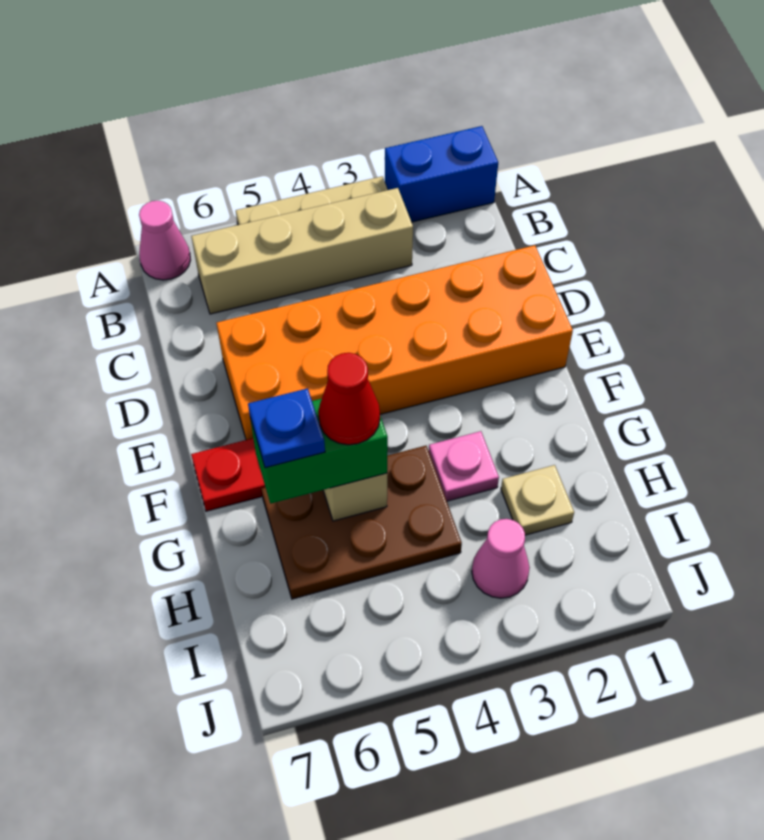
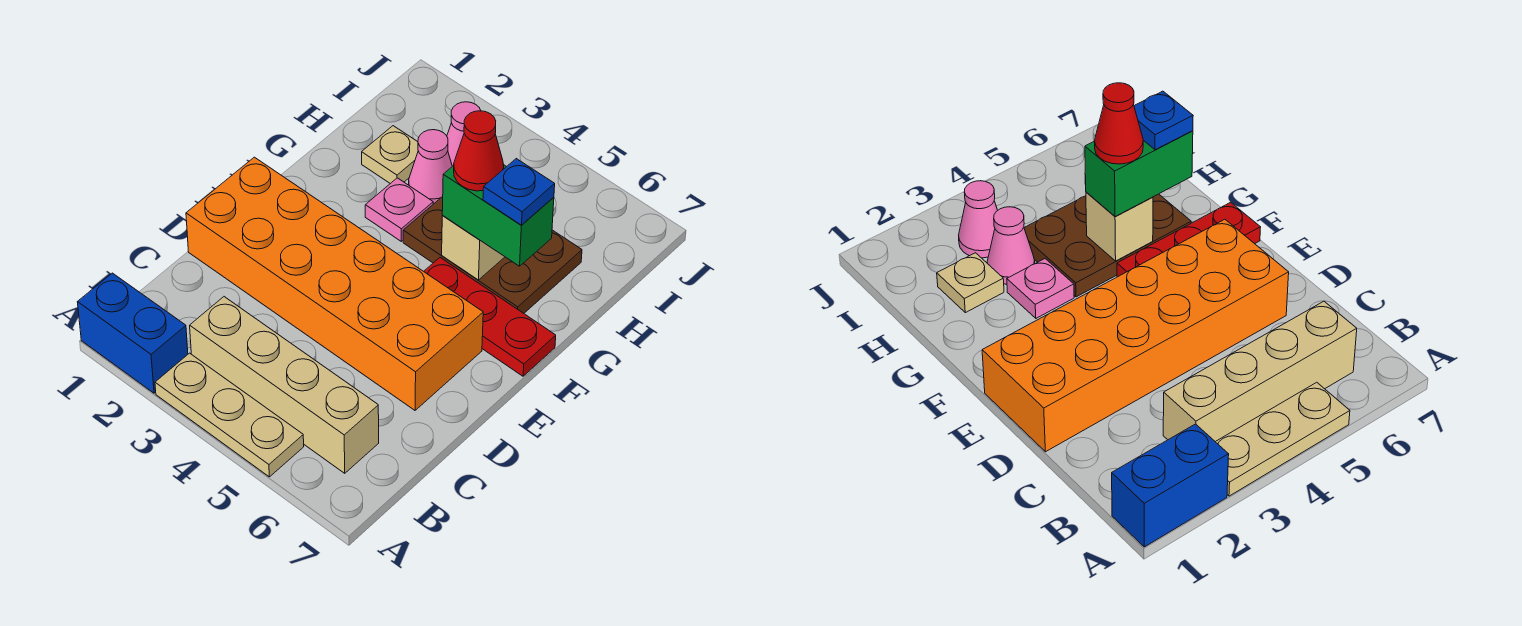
pink 1x1 cone [139,201,190,280] -> pink 1x1 cone moved to [409,130,452,204]

